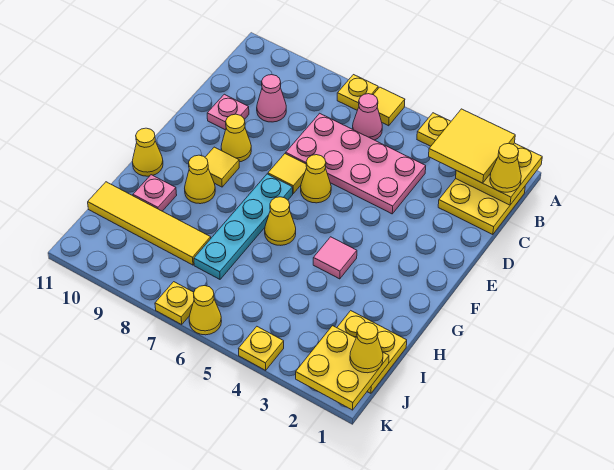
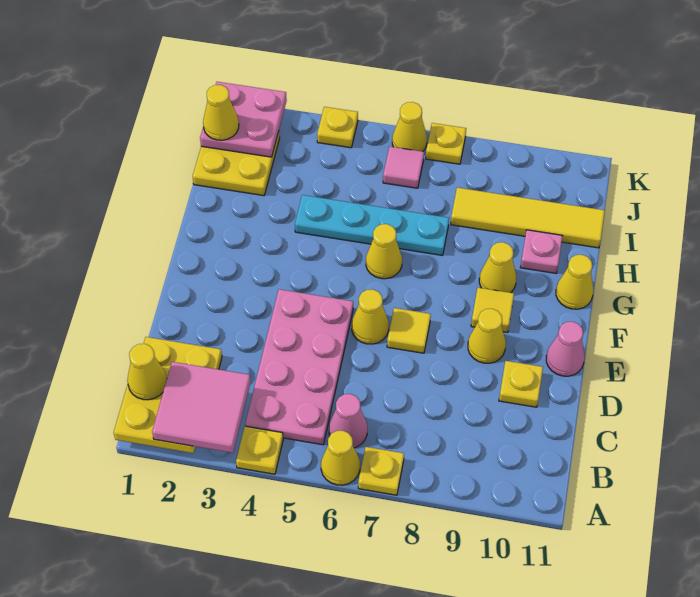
yellow 2x2 tile [429,109,515,183] -> pink 2x2 tile [152,362,251,453]
yellow 1x1 tile [373,87,405,126] -> yellow 1x1 cone [321,431,360,485]
pink 2x4 plate [286,113,426,214] -> pink 2x4 plate turned to [245,289,353,445]
pink 1x1 cone [257,75,286,122] -> pink 1x1 cone moved to [546,322,585,376]
pink 1x1 plate [207,94,249,130] -> yellow 1x1 plate [499,361,543,407]
cyan 1x4 plate [194,174,293,279] -> cyan 1x4 plate turned to [295,195,449,256]
pink 1x1 tile [313,237,357,279] -> pink 1x1 tile moved to [383,147,424,188]
yellow 2x2 plate [296,326,389,410] -> pink 2x2 plate [200,82,287,157]

